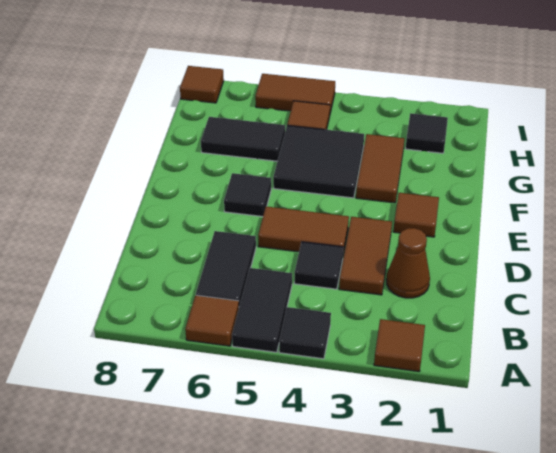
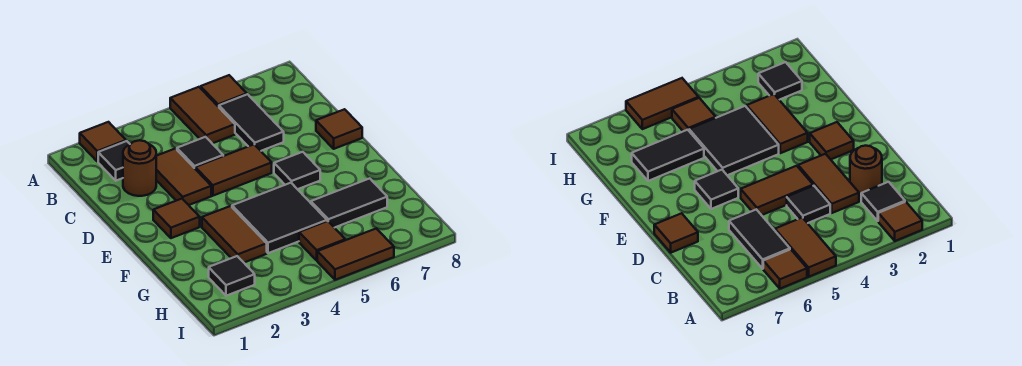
black 1x1 tile [279,307,331,359] -> black 1x1 tile moved to [98,141,130,181]
black 1x2 tile [232,268,292,352] -> brown 1x2 tile [170,87,235,143]
brown 1x1 cone [386,228,430,298] -> brown 1x1 round brick [123,140,156,196]
brown 1x1 tile [180,66,224,103] -> brown 1x1 tile moved to [316,109,362,149]

